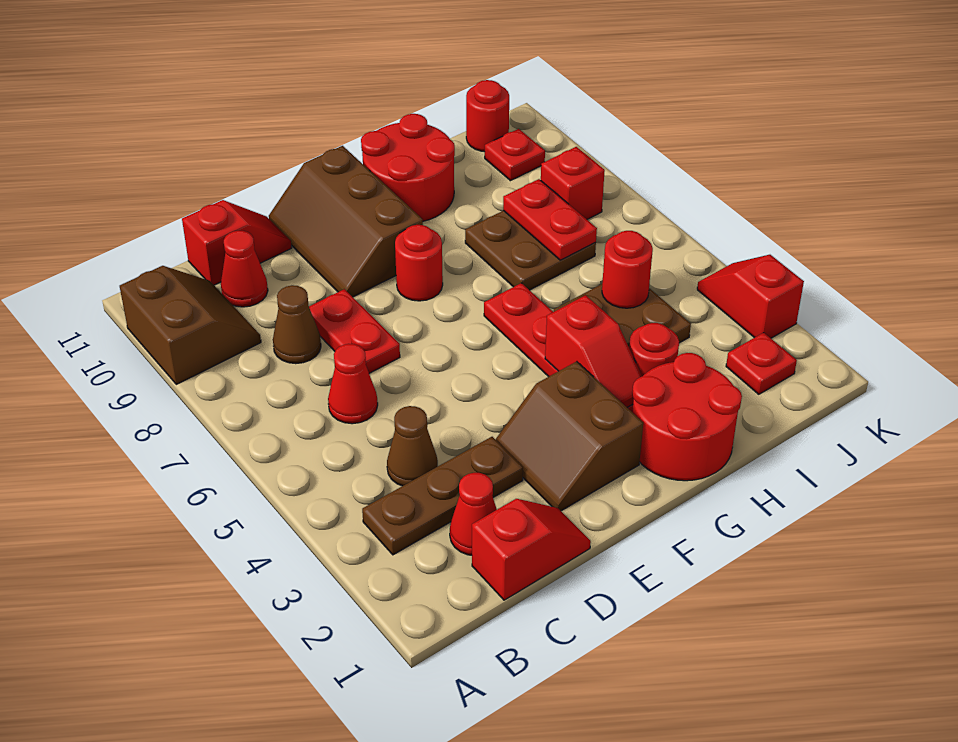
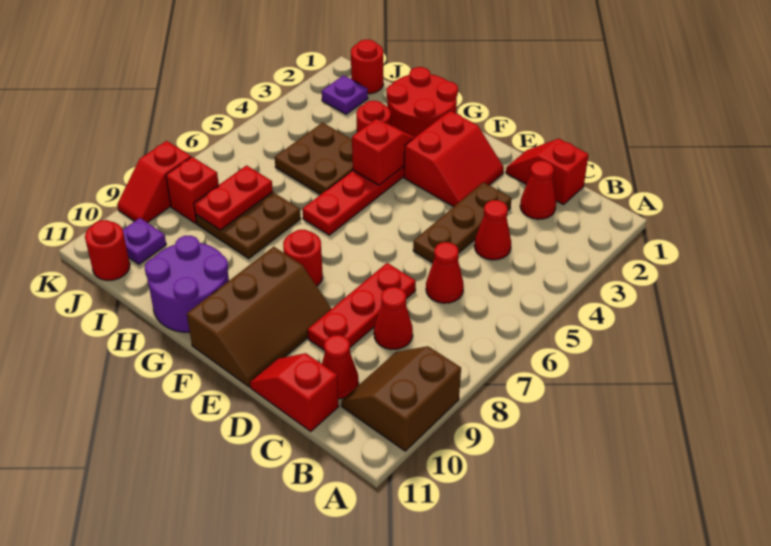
brown 1x3 plate [362,437,523,555] -> brown 1x3 plate turned to [413,182,512,263]
brown 1x1 cone [387,406,438,486] -> red 1x1 cone [474,200,511,260]
brown 1x1 cone [273,285,321,364] -> red 1x1 cone [374,287,413,349]
red 1x2 plate [309,289,400,373] -> red 1x3 plate [308,263,416,350]
brown 2x2 slope [495,362,643,511] -> red 2x2 slope [404,111,504,207]
red 2x2 round brick [361,114,455,221] -> purple 2x2 round brick [145,236,229,332]
red 1x1 round brick [602,231,653,308] -> red 1x1 round brick moved to [351,40,383,94]
red 1x1 plate [726,333,797,394] -> purple 1x1 plate [322,75,368,114]
red 1x1 plate [485,129,545,181] -> purple 1x1 plate [123,218,166,264]
red 1x2 slope [697,255,804,338] -> red 1x2 slope moved to [117,141,191,223]

